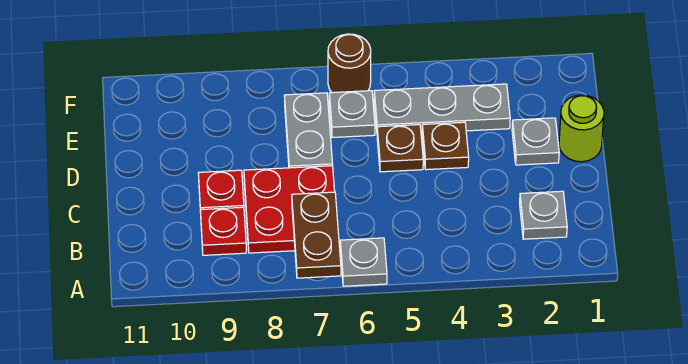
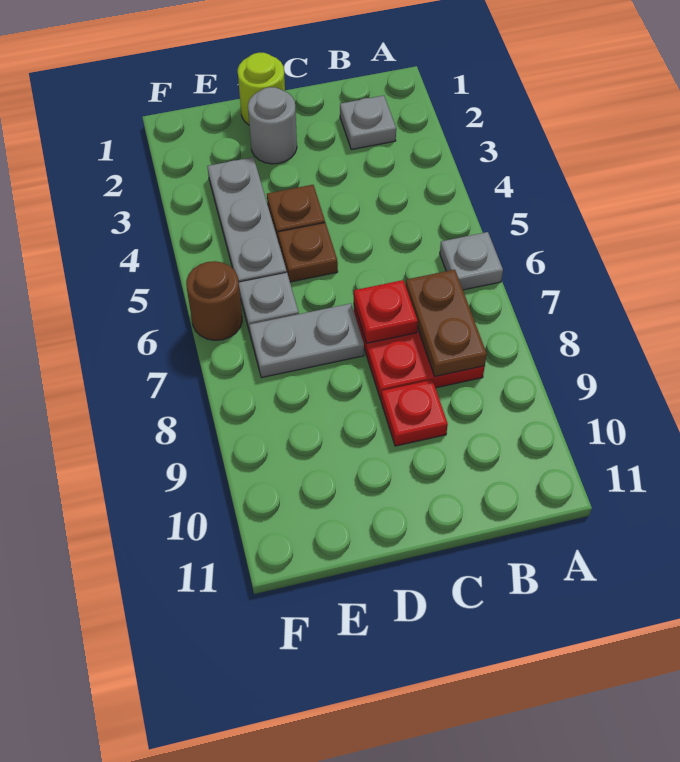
brown 1x2 plate [292,192,341,278] -> brown 1x2 plate turned to [406,270,487,376]
red 1x1 plate [200,207,246,255] -> red 1x1 plate moved to [354,280,418,343]
grey 1x1 plate [512,118,559,165] -> grey 1x1 round brick [248,87,297,164]

